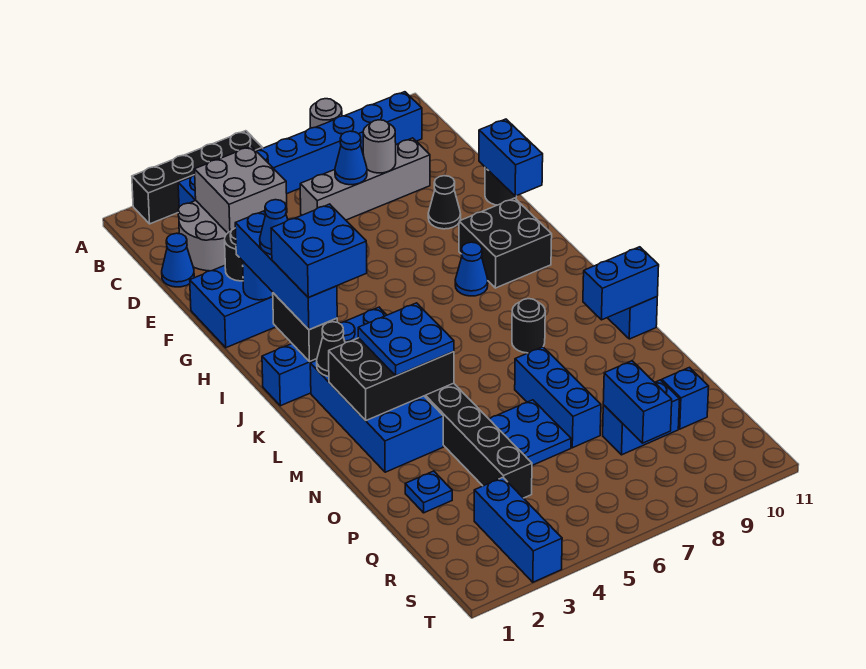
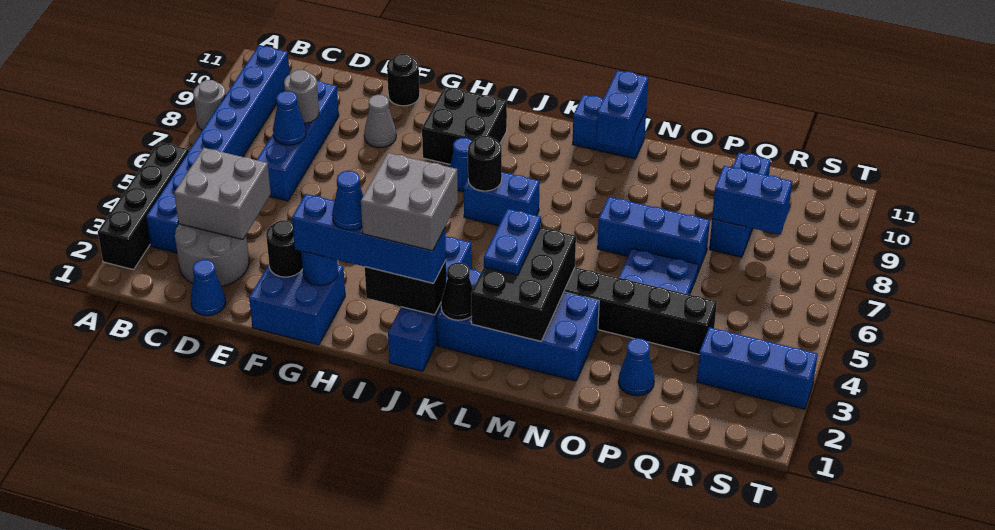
grey 1x4 brick [300,138,430,220] -> blue 1x4 brick [257,81,339,201]
black 1x1 cone [428,176,461,229] -> grey 1x1 cone [364,95,396,148]
blue 1x2 brick [479,119,543,196] -> blue 1x2 brick moved to [464,172,540,226]
blue 2x2 brick [271,204,367,297] -> grey 2x2 brick [361,153,458,251]
blue 2x2 plate [358,303,454,376] -> blue 1x2 plate [484,209,541,275]
black 1x1 round brick [512,299,545,353] -> black 1x1 round brick moved to [468,136,502,191]
blue 1x1 plate [405,471,452,513] -> blue 1x1 cone [618,338,655,396]

